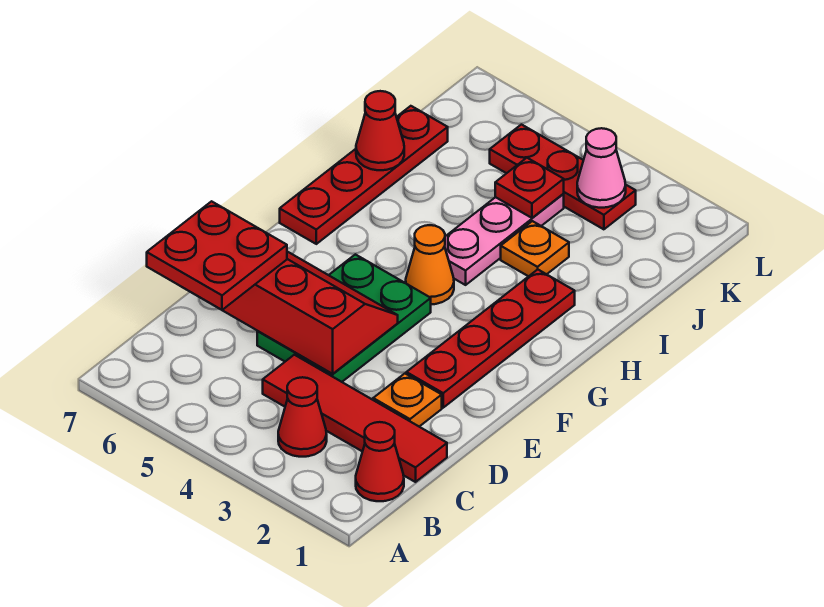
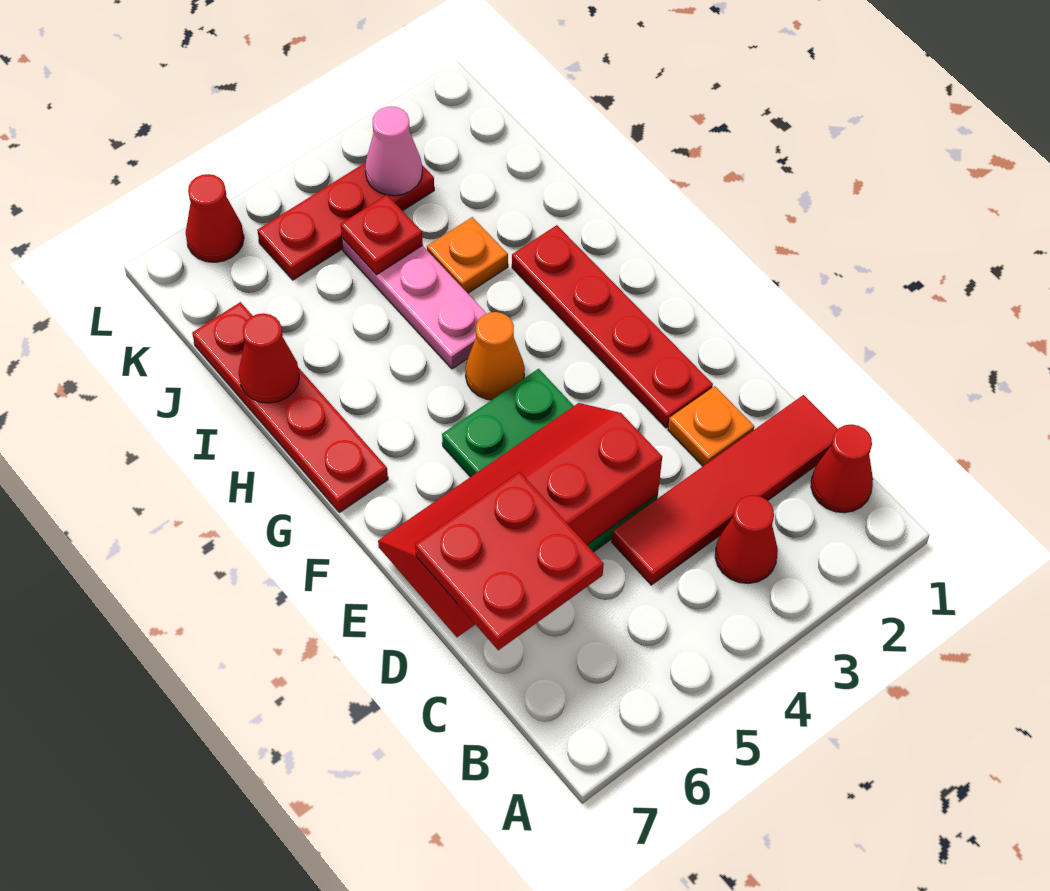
none -> red 1x1 cone [186,174,244,262]

